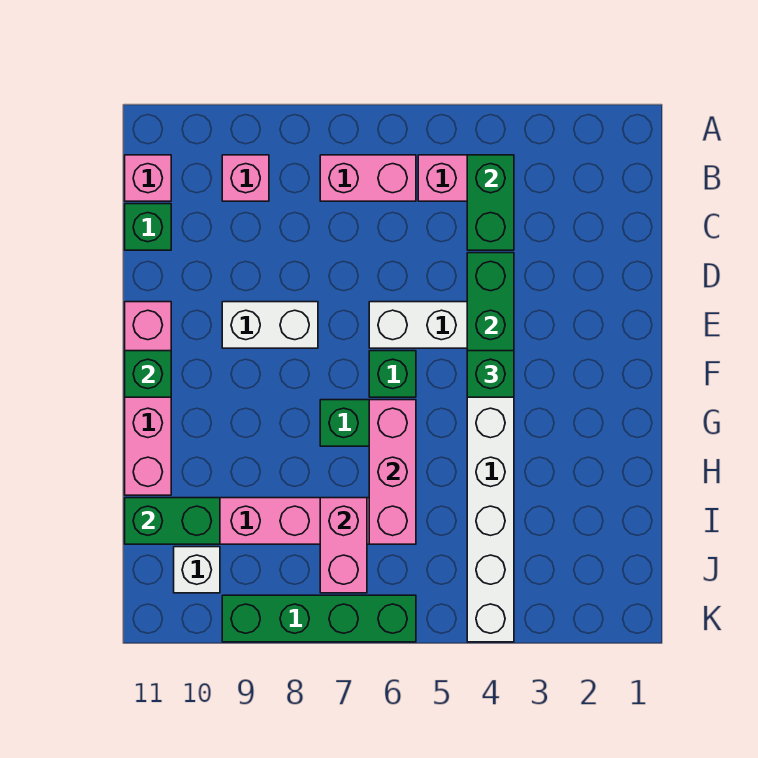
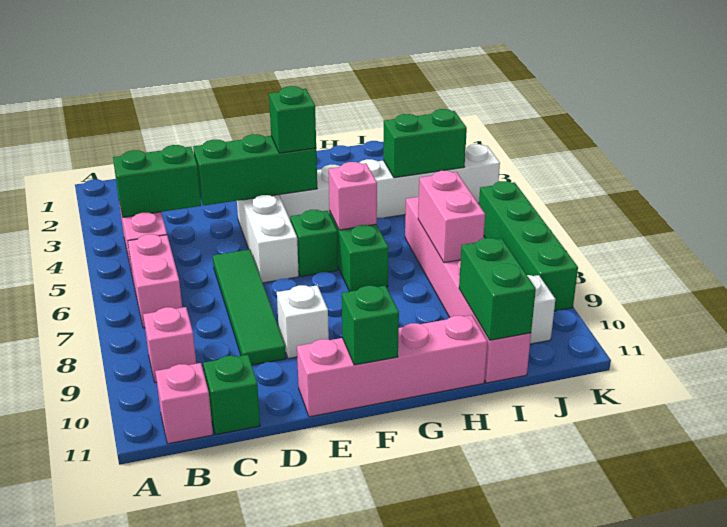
none -> green 1x4 tile [213,249,286,365]
white 1x2 brick [222,302,318,348] -> white 1x1 brick [277,285,329,359]
pink 1x3 brick [369,400,416,544] -> pink 1x1 brick [329,162,377,230]
none -> green 1x2 brick [383,109,467,178]
pink 1x2 brick [320,498,367,593] -> pink 1x2 brick turned to [418,171,485,263]

